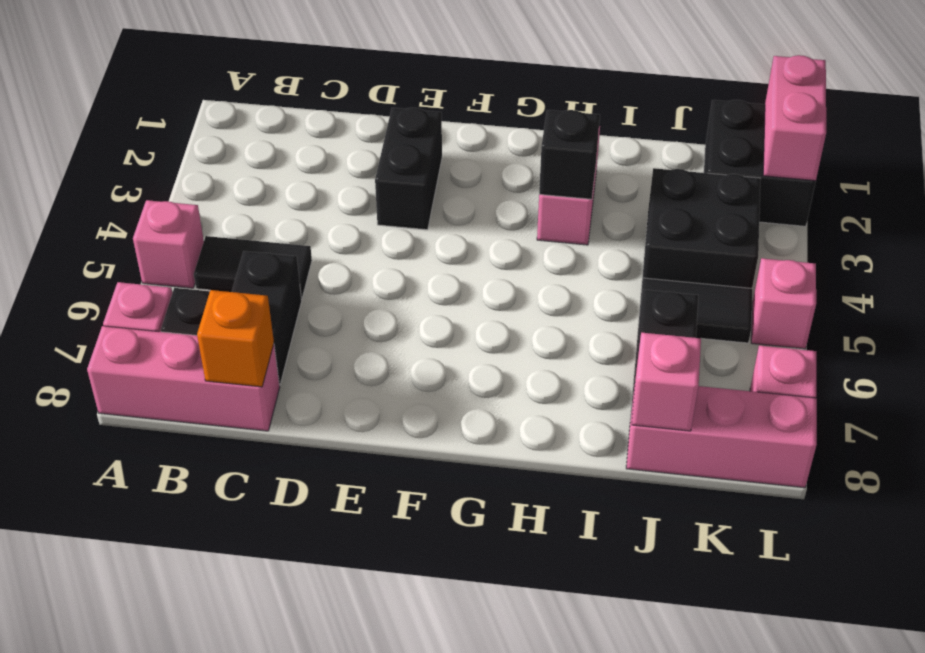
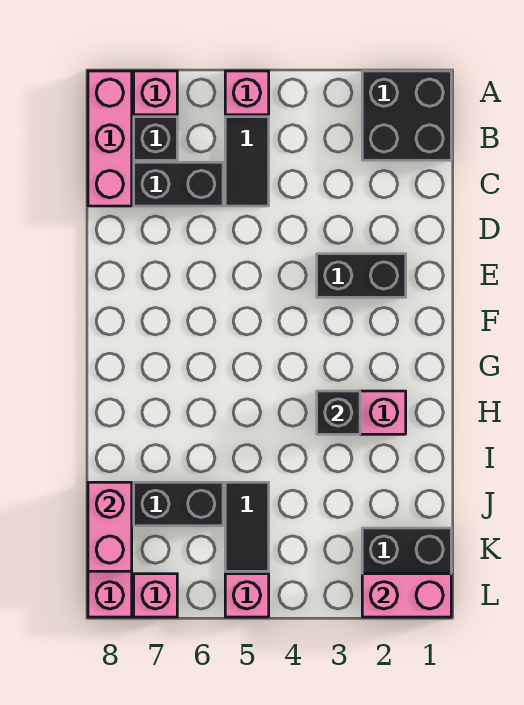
orange 1x1 brick [197,290,274,387] -> none
black 2x2 brick [642,168,760,288] -> black 2x2 brick moved to [362,71,451,160]
pink 1x1 brick [632,333,701,431] -> pink 1x2 brick [88,482,132,571]

